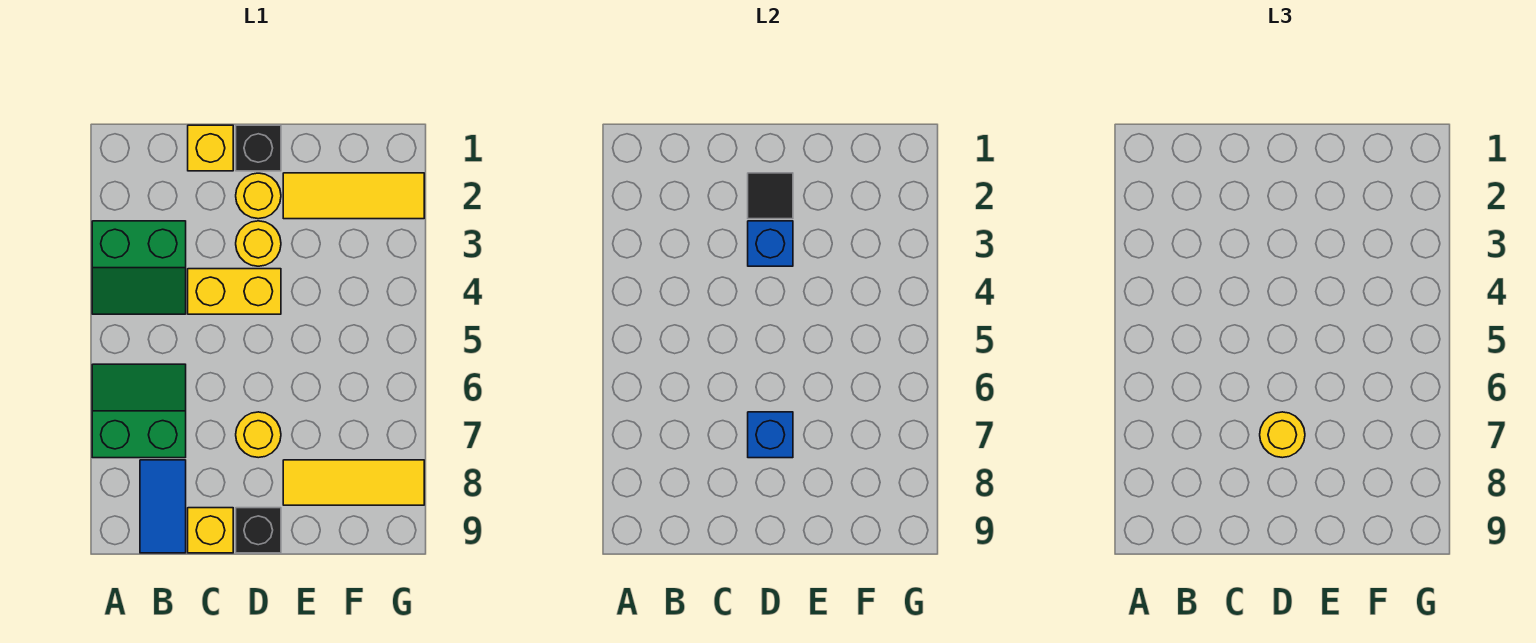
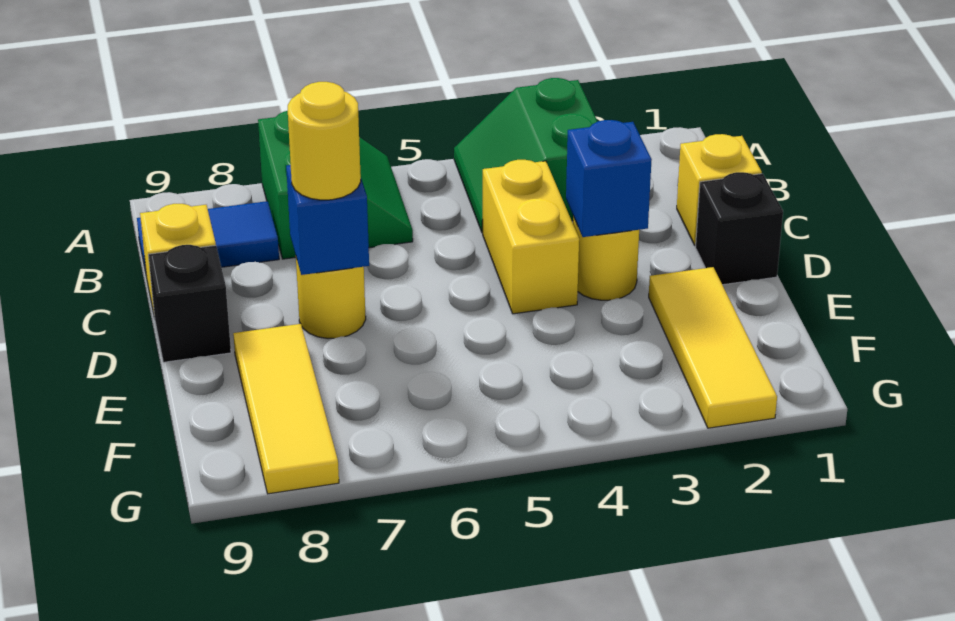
yellow 1x1 round brick [236,173,281,219] -> none
black 1x1 tile [748,173,793,219] -> none

